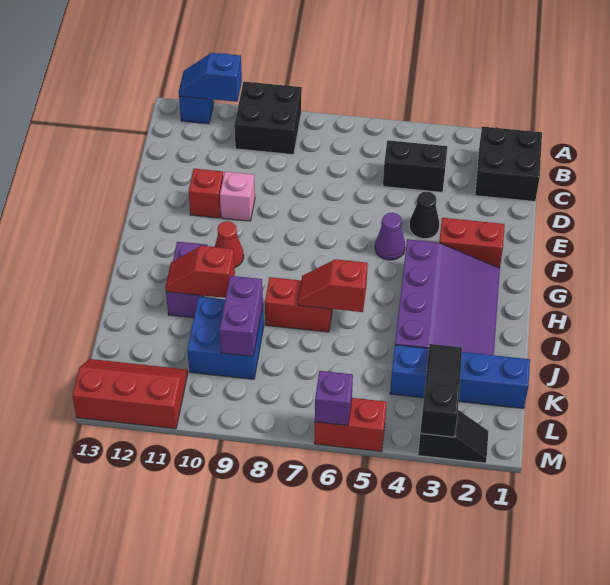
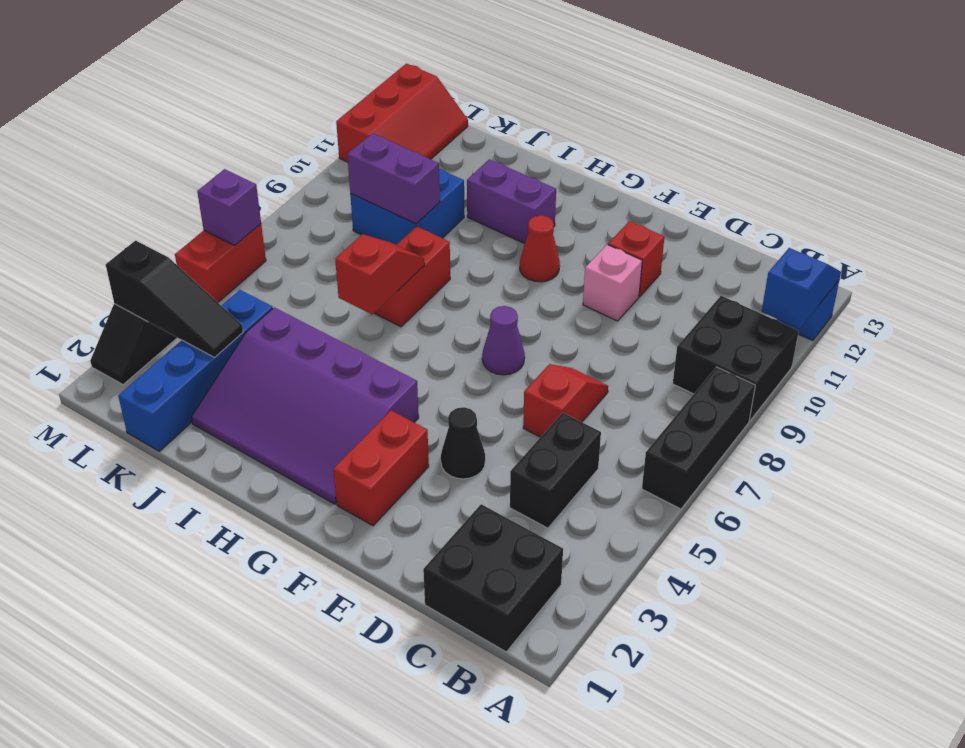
none -> black 1x3 brick [642,367,755,509]
purple 1x1 cone [375,213,405,260] -> purple 1x1 cone moved to [482,306,525,375]
red 1x2 slope [165,246,235,298] -> red 1x2 slope moved to [523,364,608,437]

